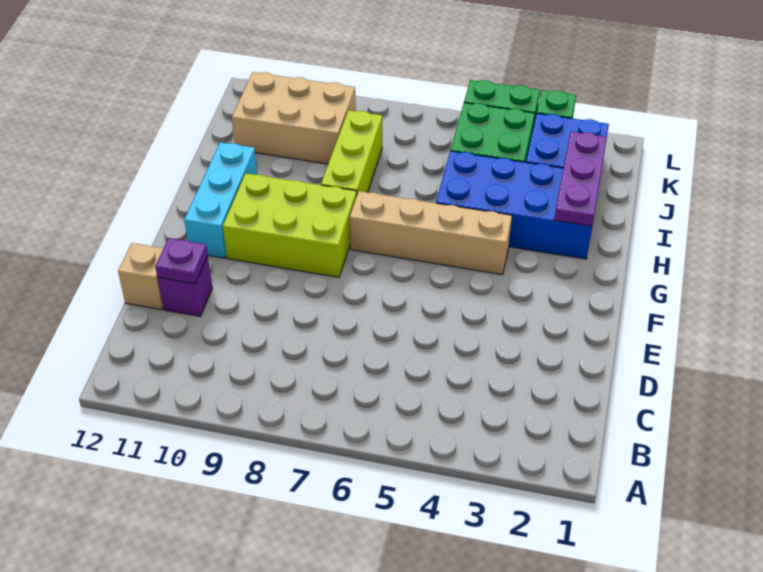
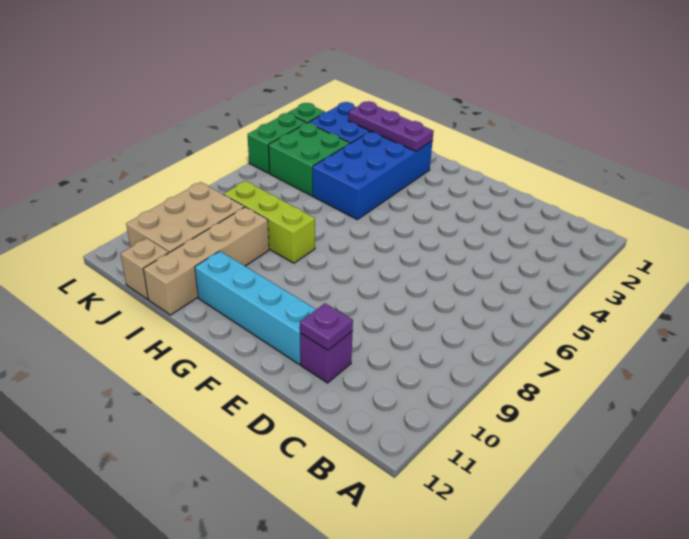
tan 1x1 brick [118,243,163,310] -> tan 1x1 brick moved to [121,238,169,299]
lime 2x3 brick [223,173,357,277] -> none
cyan 1x3 brick [184,142,257,258] -> cyan 1x4 brick [195,251,316,364]
tan 1x4 brick [350,191,512,275] -> tan 1x4 brick moved to [143,207,269,315]

